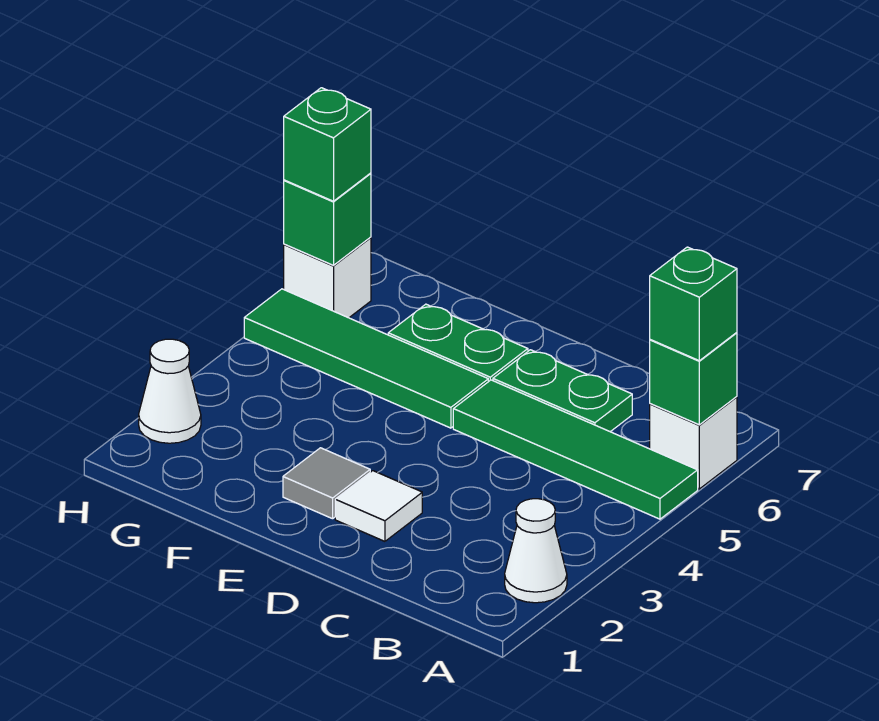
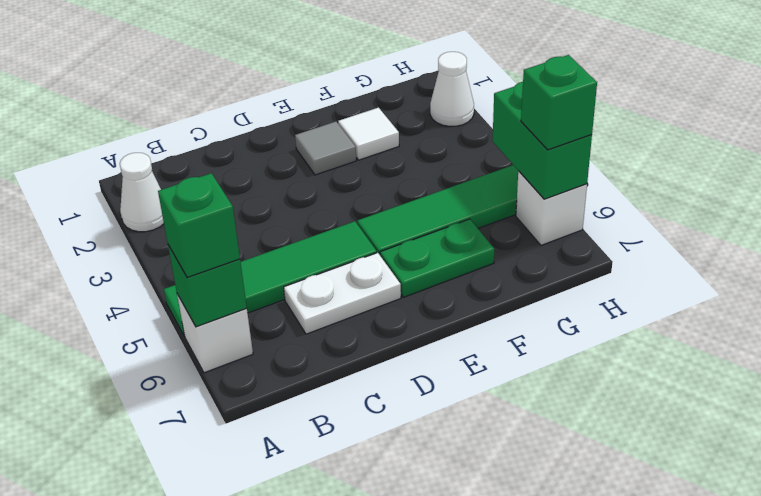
green 1x2 plate [493,350,632,432] -> white 1x2 plate [284,253,401,334]
white 1x1 tile [335,471,422,541] -> white 1x1 tile moved to [338,108,399,160]
green 1x1 brick [284,173,371,265] -> green 1x2 brick [493,82,592,199]

